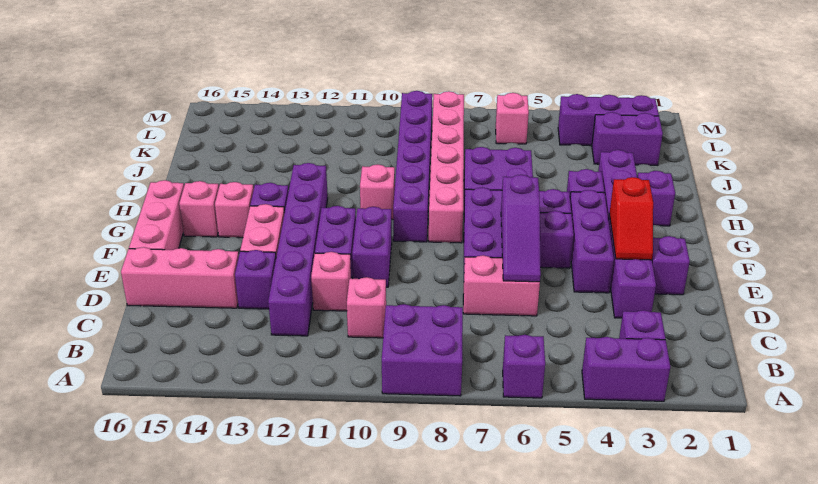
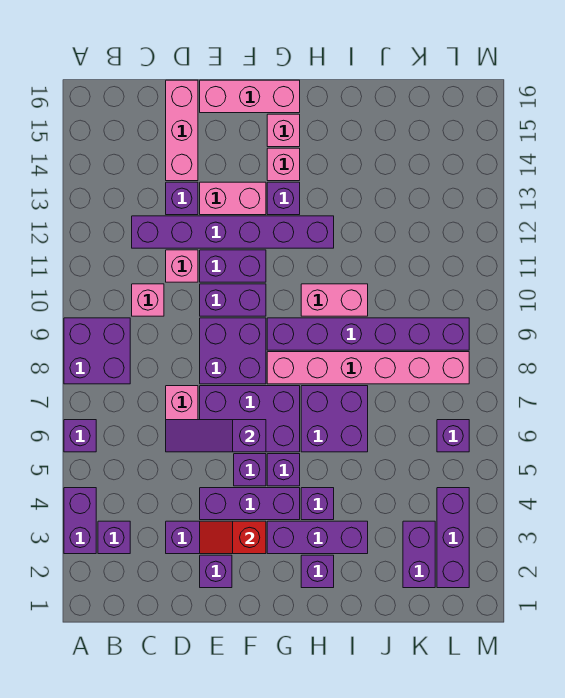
none -> purple 2x2 brick [200,318,266,384]
pink 1x1 brick [360,164,395,220] -> pink 1x2 brick [301,284,368,316]
pink 1x1 brick [496,93,529,144] -> purple 1x1 brick [437,420,469,452]

